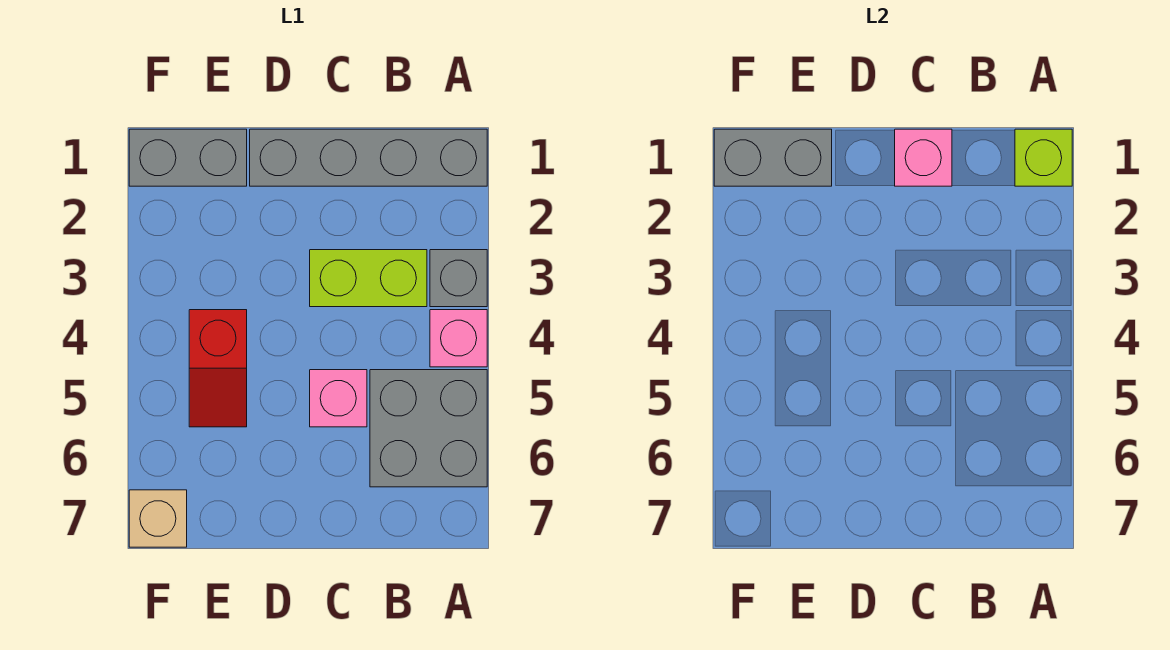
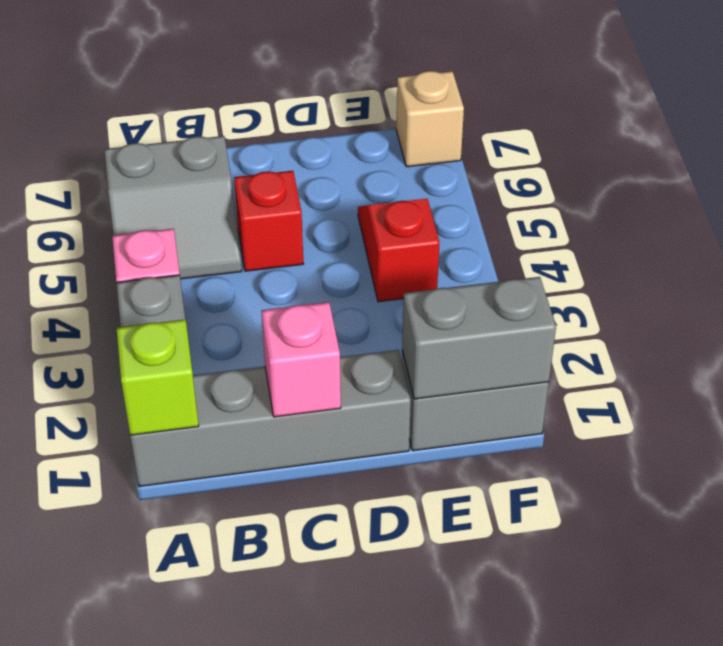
grey 2x2 brick [370,370,487,487] -> grey 2x2 slope [104,136,242,279]
lime 1x2 brick [310,250,427,307] -> none
pink 1x1 brick [310,370,367,427] -> red 1x1 brick [234,171,303,271]

